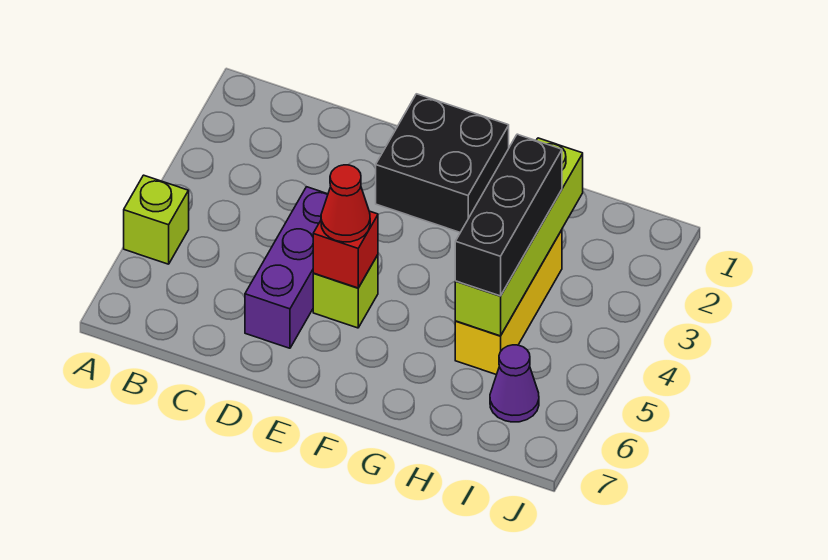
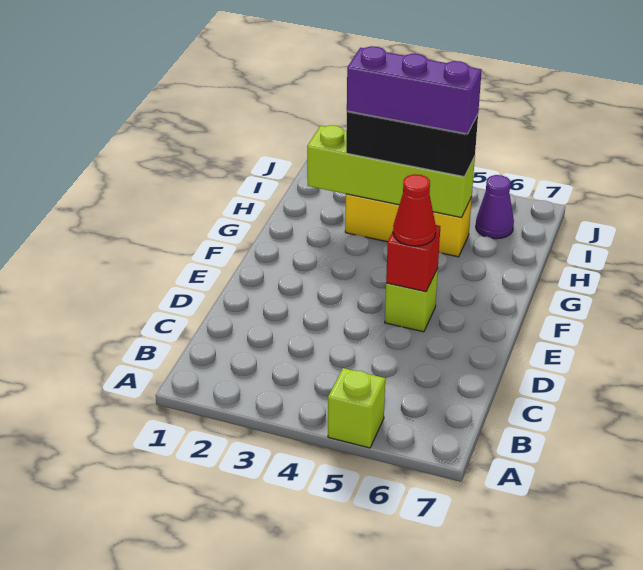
purple 1x3 brick [245,187,328,348] -> purple 1x3 brick moved to [347,46,482,134]
black 2x2 brick [376,94,509,232] -> none

